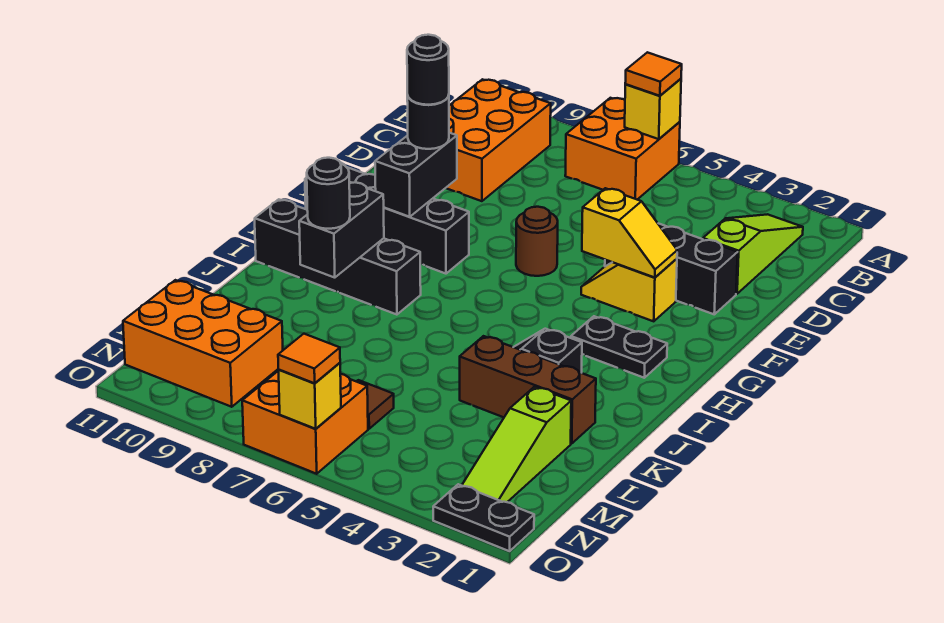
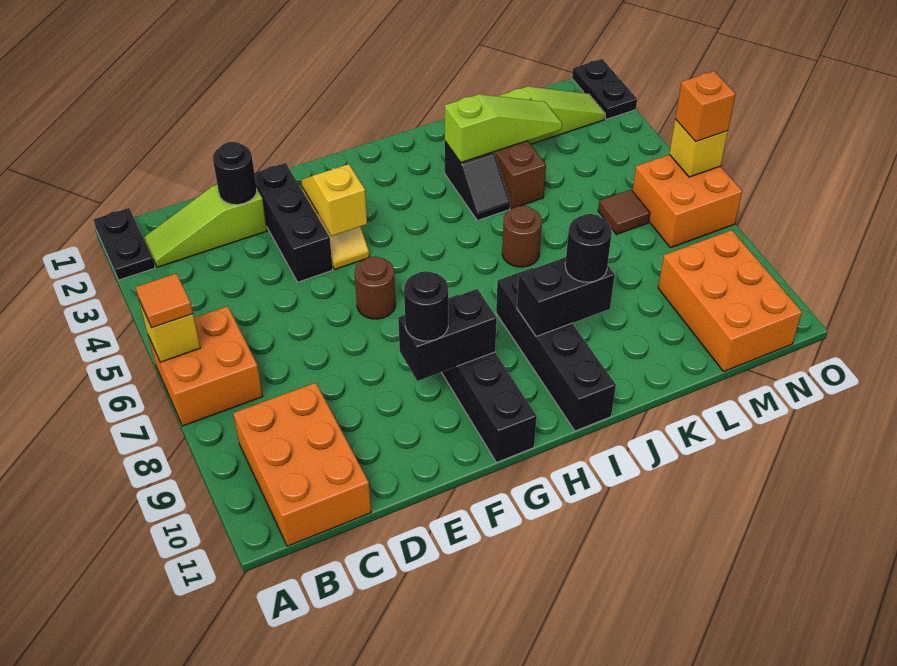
orange 2x3 brick [446,79,551,201] -> orange 2x3 brick turned to [233,383,371,546]
black 1x1 round brick [407,35,449,105] -> black 1x1 round brick moved to [213,142,257,205]
black 1x2 plate [571,316,667,378] -> black 1x2 plate moved to [93,208,155,280]
none -> lime 1x3 slope [445,94,562,162]
none -> brown 1x1 round brick [502,206,542,267]
orange 1x1 tile [278,334,340,383] -> orange 1x1 brick [675,71,736,142]

